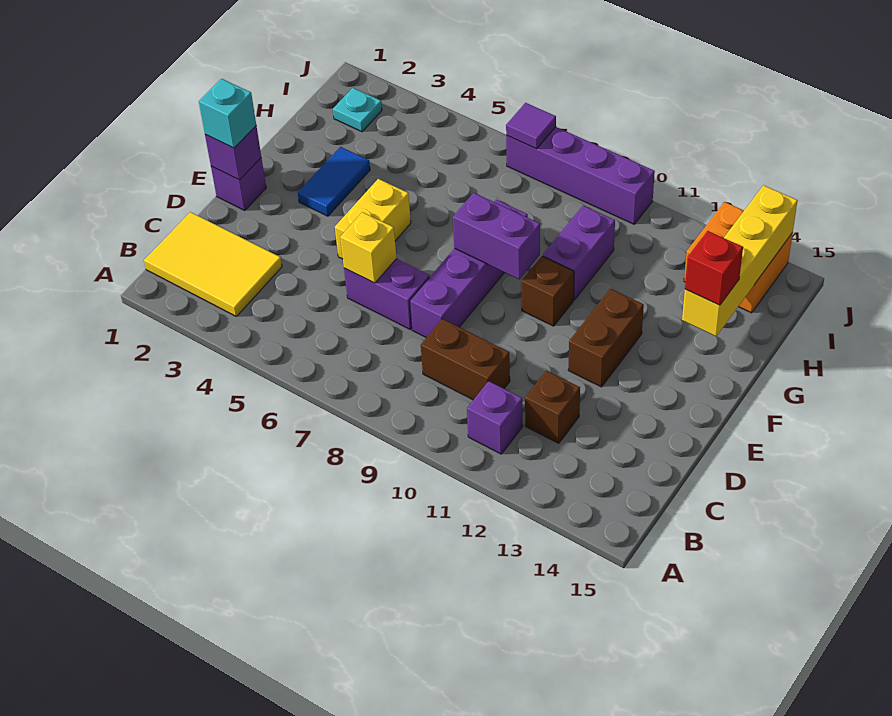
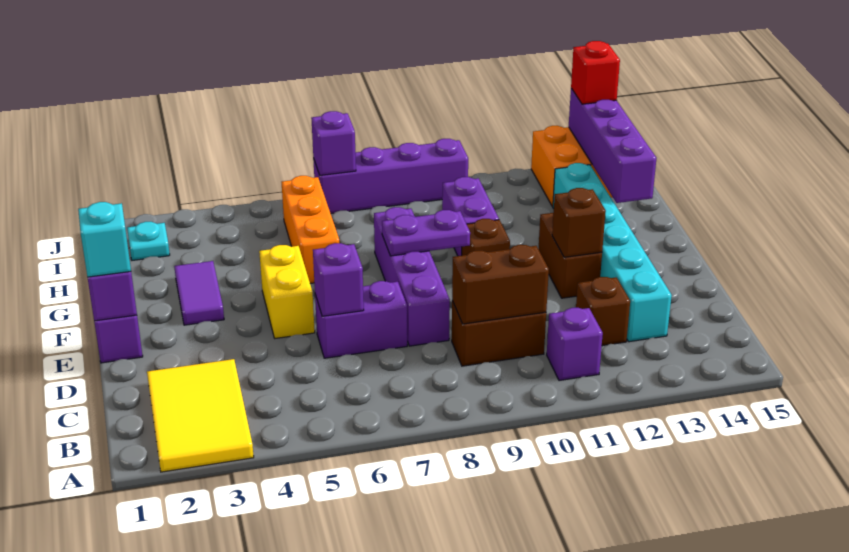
yellow 2x3 tile [144,212,282,316] -> yellow 2x3 tile turned to [147,359,254,472]
none -> brown 1x2 brick [452,245,549,324]
none -> cyan 1x6 brick [553,163,672,342]
yellow 1x1 brick [340,212,397,283] -> purple 1x1 brick [313,243,364,316]
none -> brown 1x1 brick [552,188,606,257]
blue 1x2 tile [298,147,370,216] -> purple 1x2 tile [174,261,224,325]
purple 1x2 brick [453,193,540,279] -> purple 1x2 plate [382,210,470,256]
none -> orange 1x3 brick [282,176,339,283]
yellow 1x4 brick [682,185,798,336] -> purple 1x4 brick [569,88,656,203]
red 1x1 brick [685,231,743,305] -> red 1x1 brick moved to [571,41,620,104]
purple 1x1 tile [506,103,556,149] -> purple 1x1 brick [311,111,356,175]

